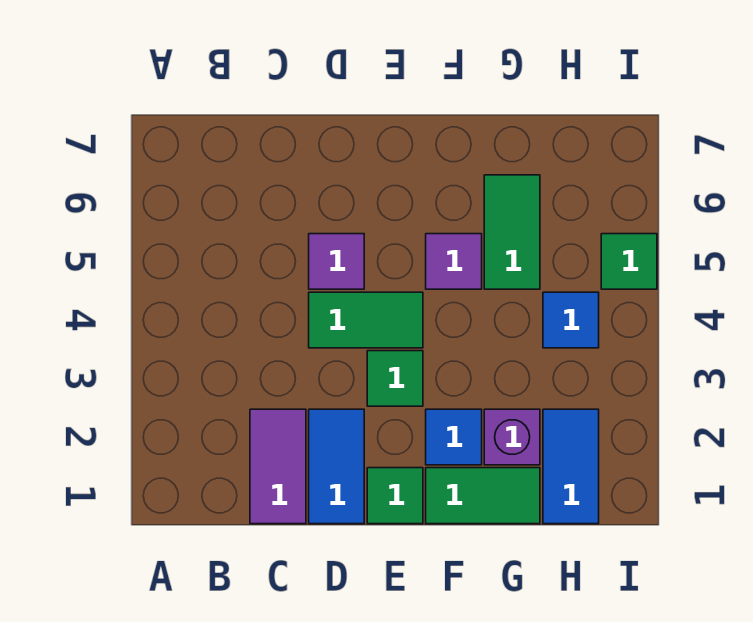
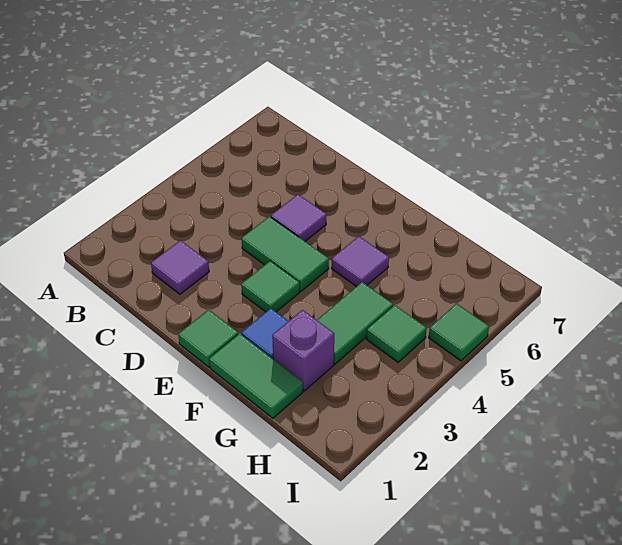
purple 1x2 tile [250,409,306,524] -> purple 1x1 tile [151,240,209,294]
blue 1x2 tile [309,409,364,524] -> none
green 1x2 tile [484,175,540,289] -> green 1x2 tile moved to [317,282,393,364]
blue 1x2 tile [543,409,599,524] -> none
blue 1x1 tile [543,292,599,348] -> green 1x1 tile [367,305,427,362]

